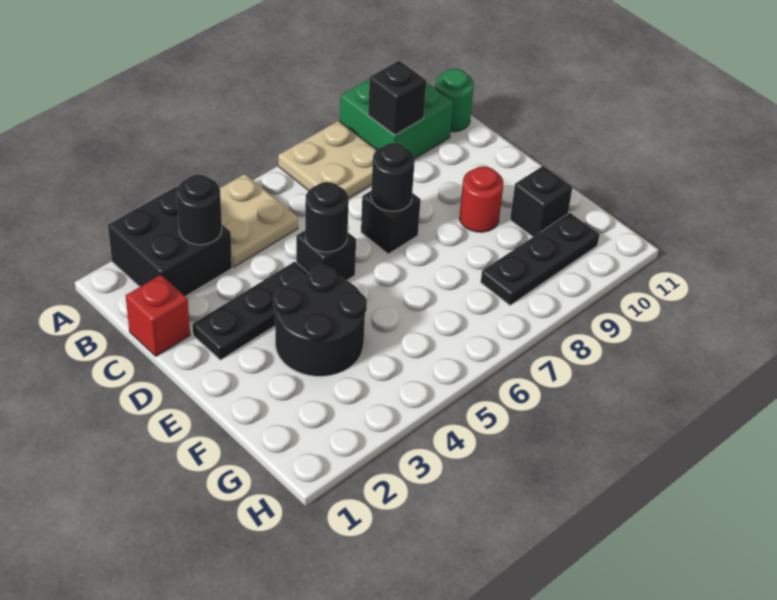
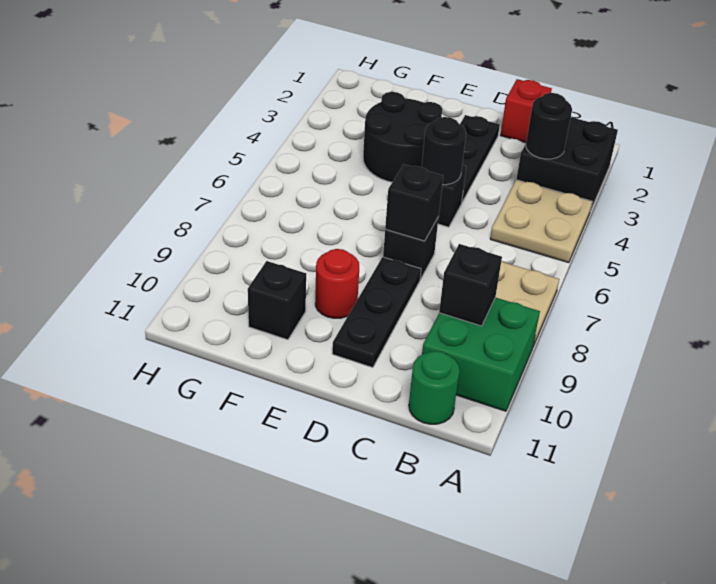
black 1x1 round brick [371,143,415,211] -> black 1x1 brick [385,164,443,241]
black 1x3 plate [481,213,599,305] -> black 1x3 plate moved to [332,257,421,368]

